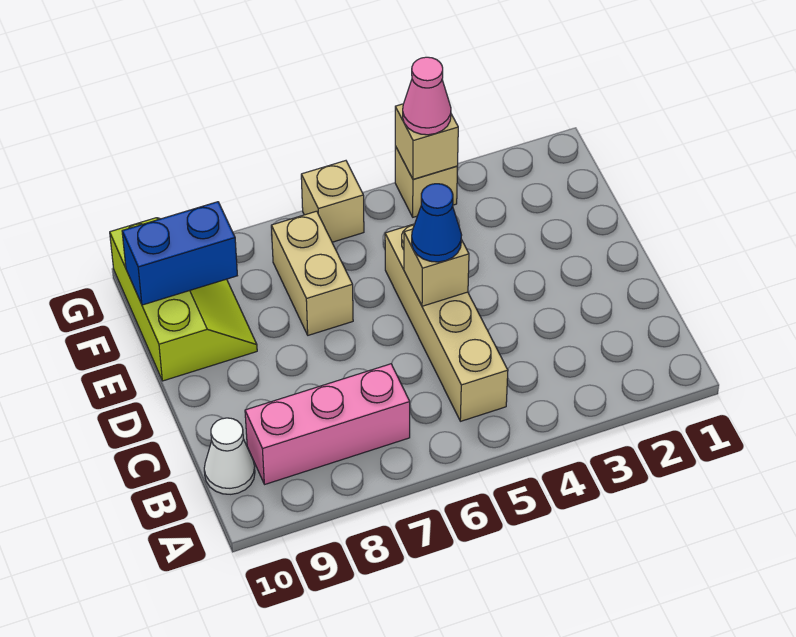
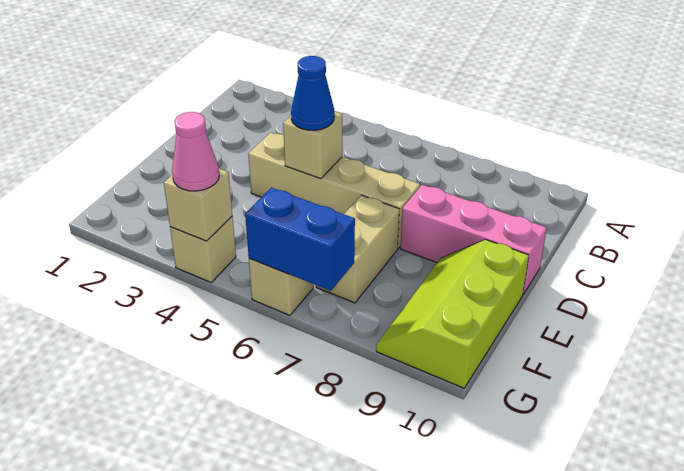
tan 1x4 brick [385,224,508,421] -> tan 1x4 brick turned to [248,132,420,248]
pink 1x3 brick [245,364,410,484] -> pink 1x3 brick moved to [400,185,547,294]
white 1x1 cone [204,418,255,494] -> none
blue 1x2 brick [122,202,237,305] -> blue 1x2 brick moved to [245,188,355,291]

